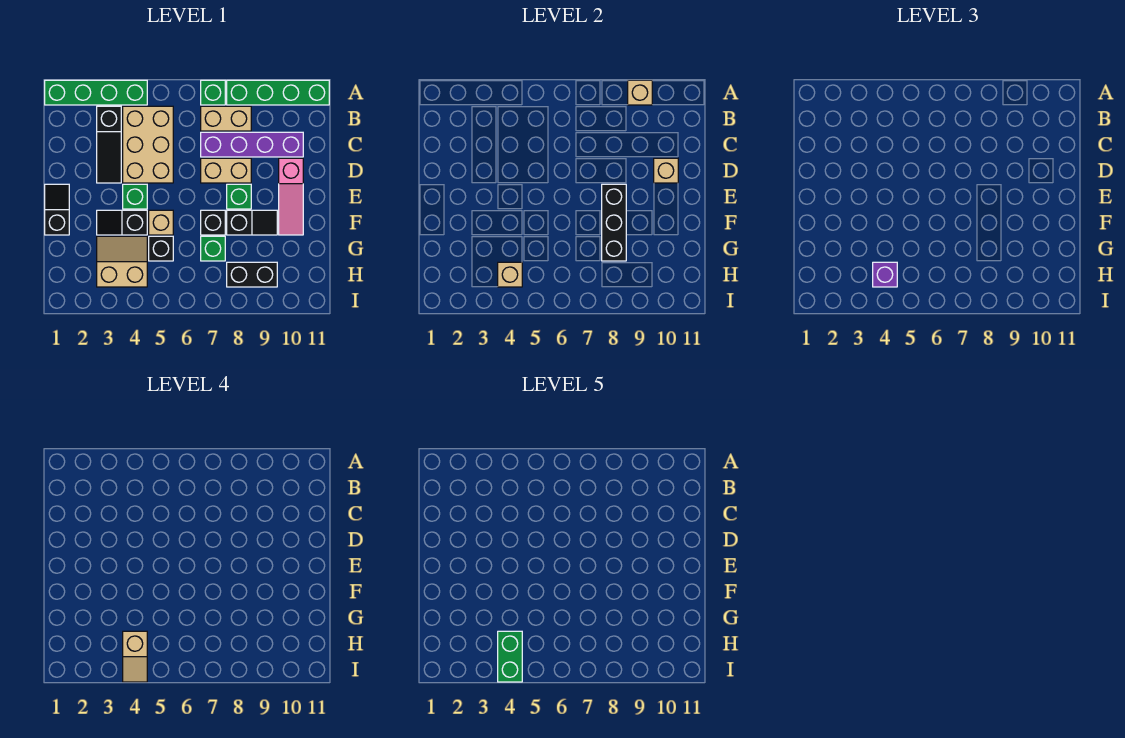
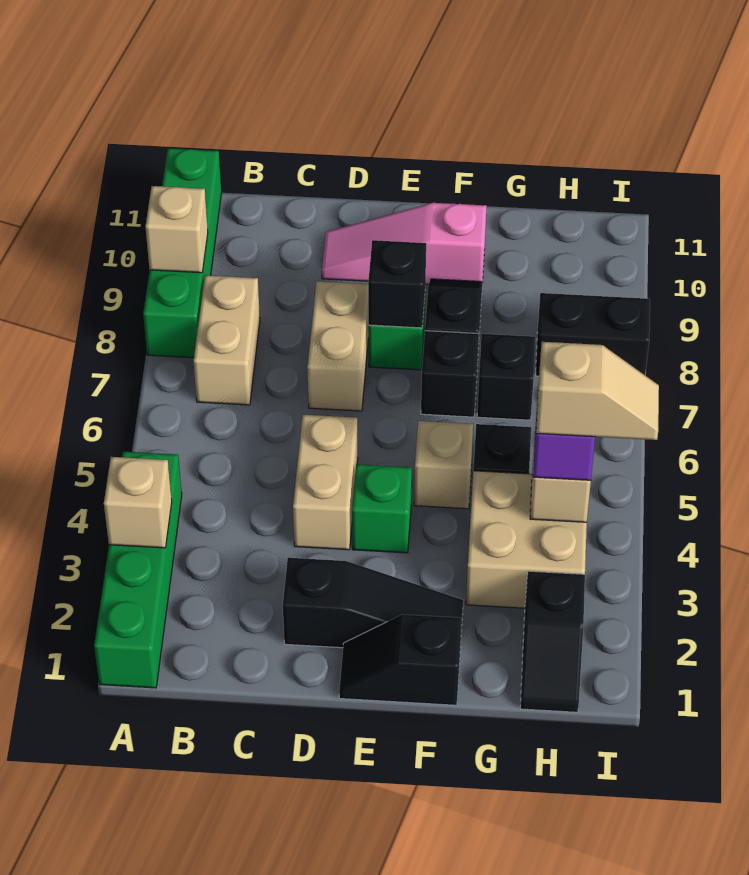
green 1x1 brick [201,80,225,105] -> none
black 1x3 slope [97,106,121,183] -> black 1x3 slope moved to [283,558,463,648]
tan 2x3 brick [123,106,173,183] -> tan 1x2 brick [293,415,358,550]
purple 1x4 brick [201,132,303,157] -> none
pink 1x3 slope [279,158,303,235] -> pink 1x3 slope turned to [322,203,487,284]
tan 1x1 brick [654,158,678,183] -> tan 1x1 brick moved to [104,457,172,548]
black 1x3 brick [602,184,626,261] -> black 1x1 brick [368,240,426,328]
black 1x2 slope [97,210,147,235] -> black 1x2 slope moved to [520,571,585,712]
tan 2x2 slope [97,236,147,287] -> tan 2x2 brick [466,471,587,608]
green 1x1 brick [201,236,225,261] -> black 1x1 brick [477,334,536,420]
green 1x2 brick [498,631,522,682] -> none
black 1x2 brick [227,262,277,287] -> black 1x2 brick turned to [535,293,650,376]

